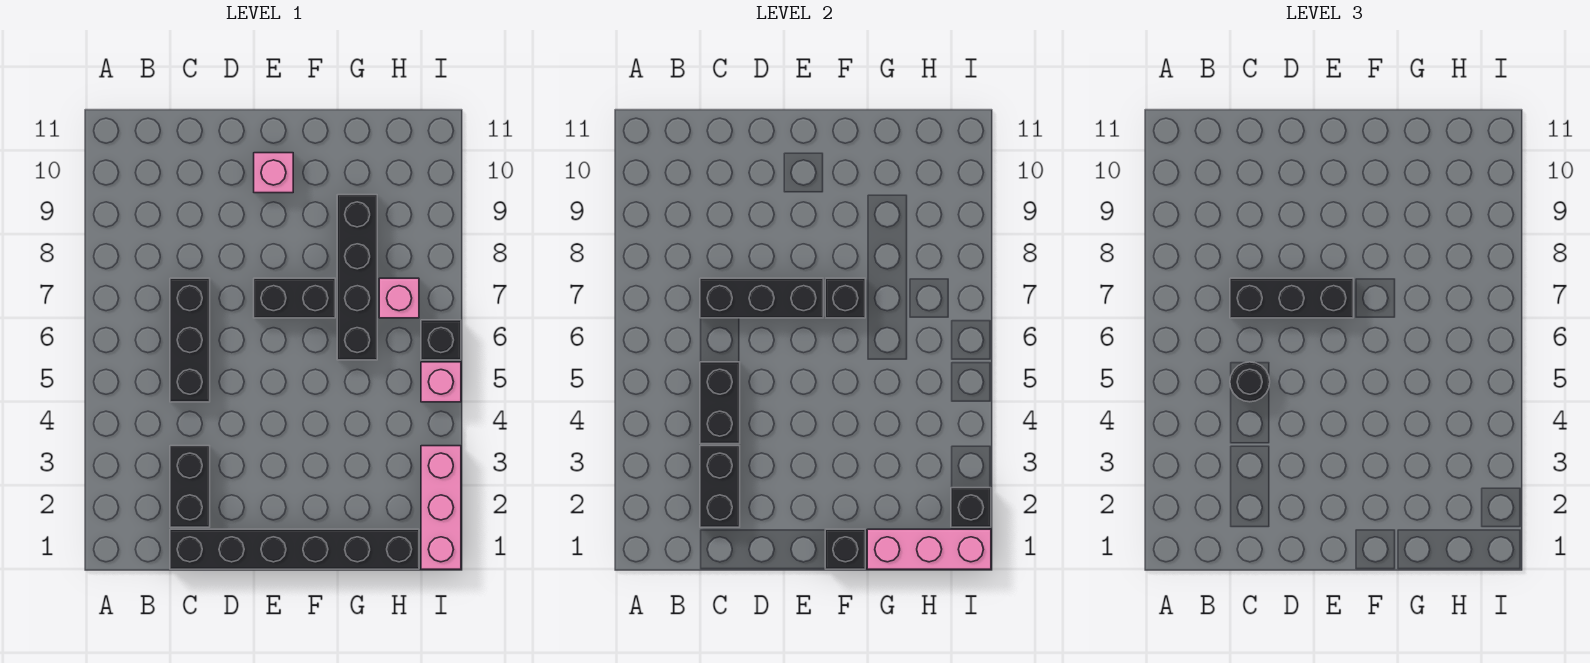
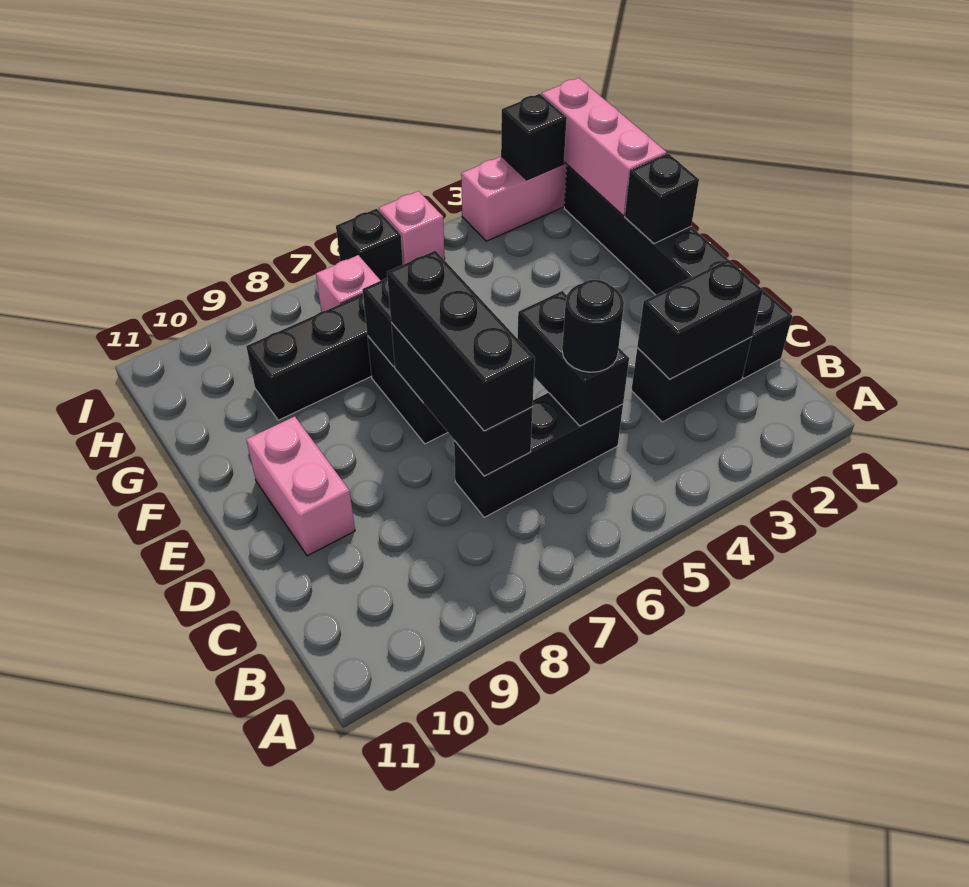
black 1x2 brick [700,362,740,444] -> black 1x2 brick turned to [517,291,629,426]
pink 1x1 brick [254,153,293,193] -> pink 1x2 brick [246,416,355,556]

